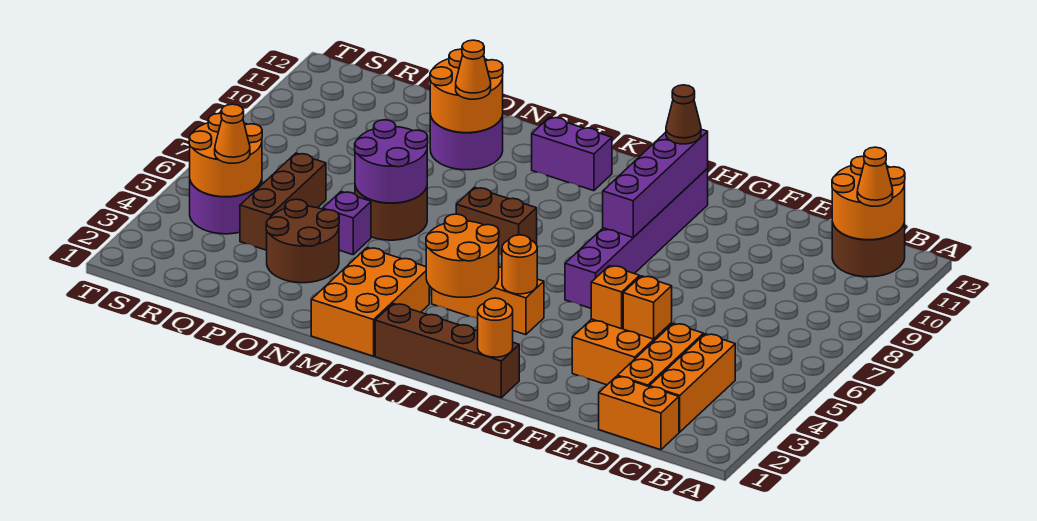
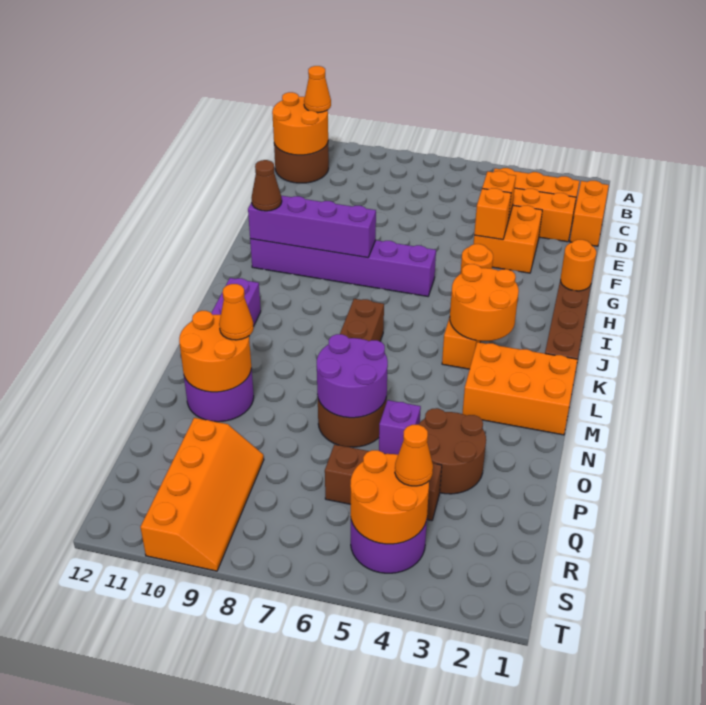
none -> orange 2x4 slope [140,418,264,571]

